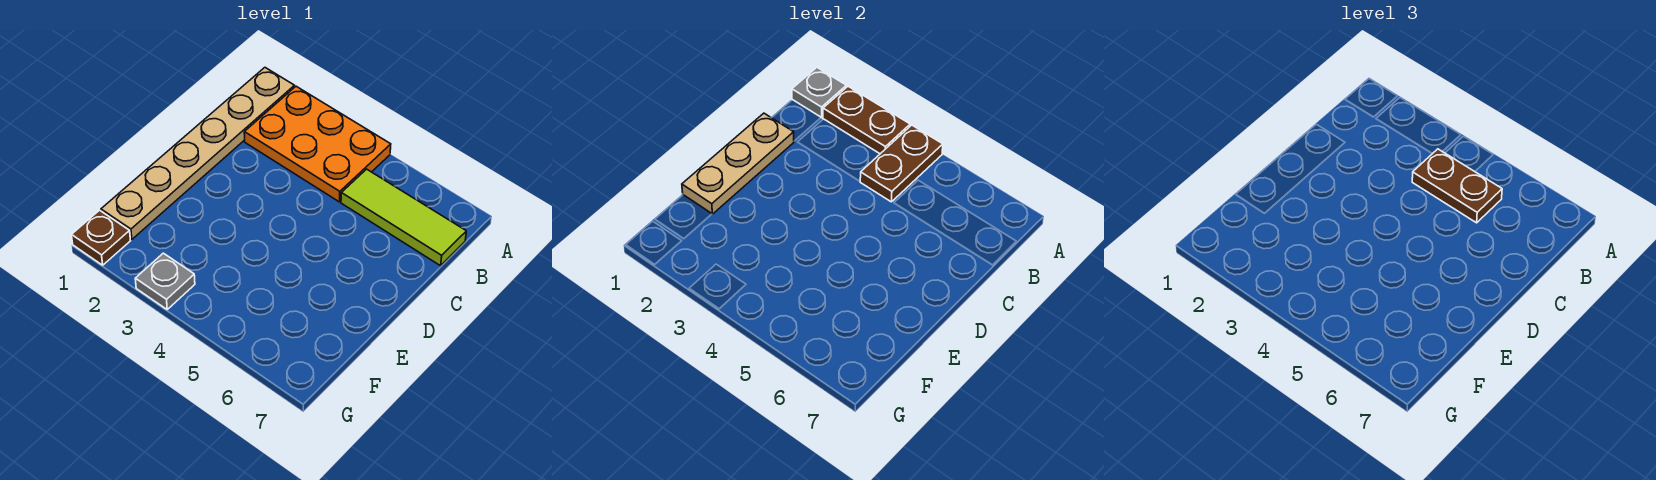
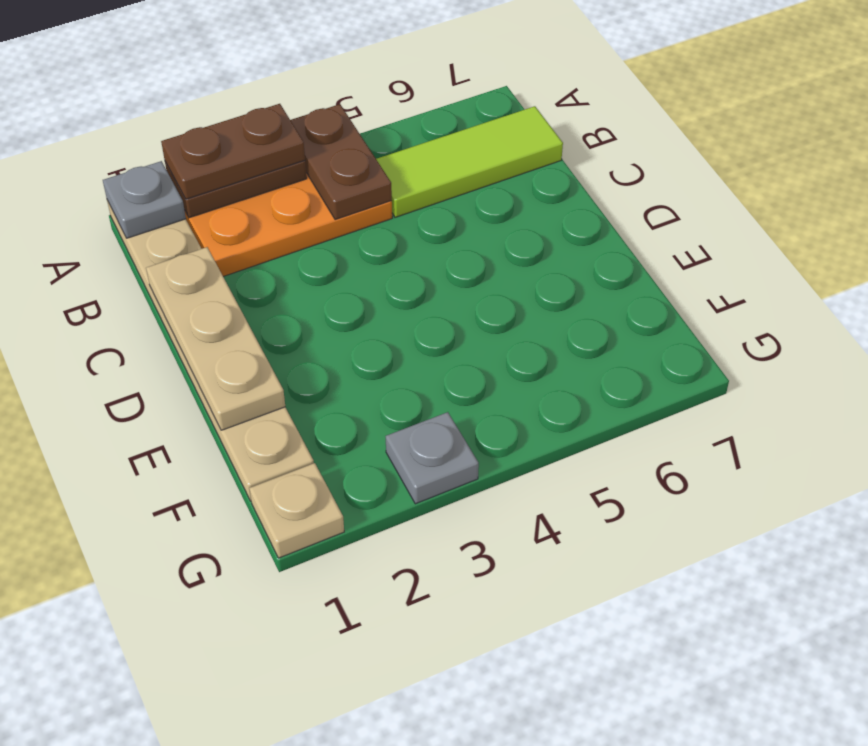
brown 1x2 plate [1412,149,1502,223] -> brown 1x2 plate moved to [161,104,305,199]
brown 1x1 plate [72,210,130,265] -> tan 1x1 plate [249,463,344,558]

